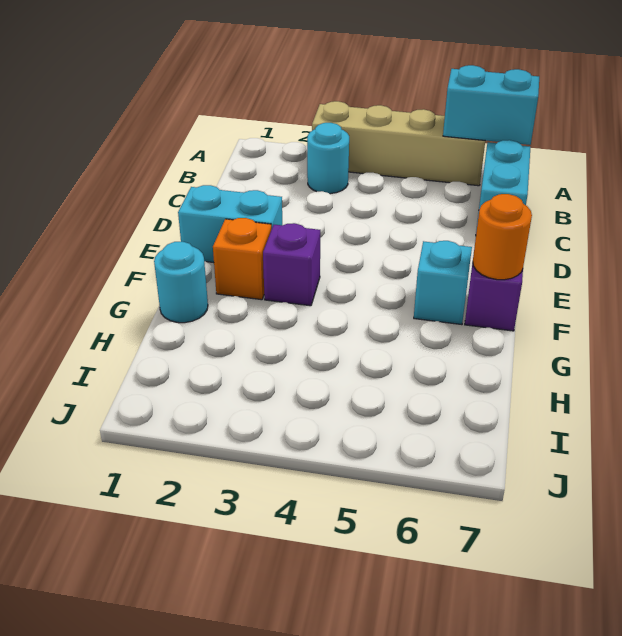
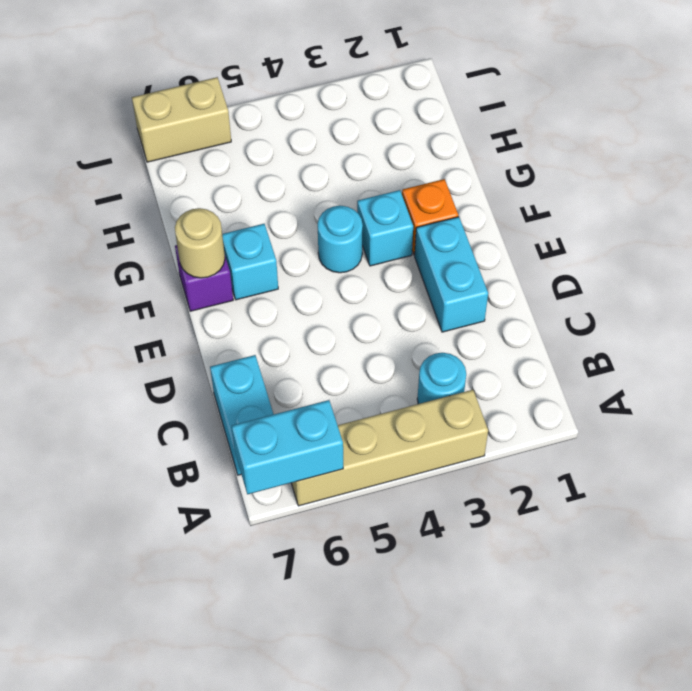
cyan 1x2 brick [178,185,282,263] -> cyan 1x2 brick turned to [415,217,488,332]
purple 1x1 brick [263,223,320,306] -> cyan 1x1 brick [357,190,413,266]
orange 1x1 round brick [473,194,532,280] -> tan 1x1 round brick [175,208,225,278]
cyan 1x1 round brick [154,242,208,323] -> cyan 1x1 round brick moved to [318,206,363,273]
none -> tan 1x2 brick [132,77,231,162]

